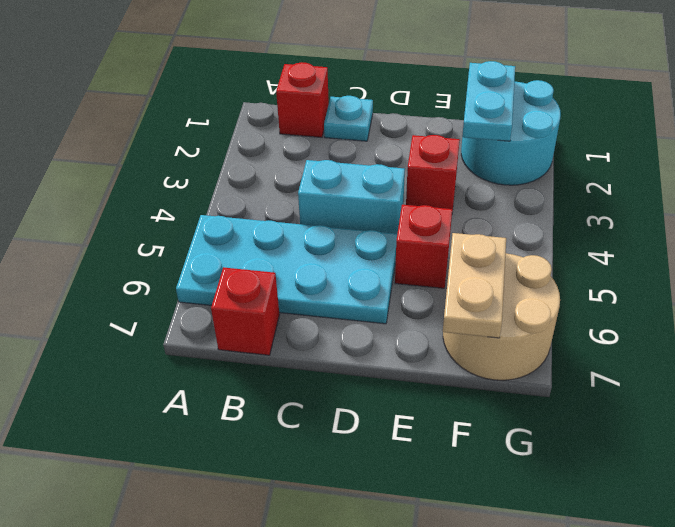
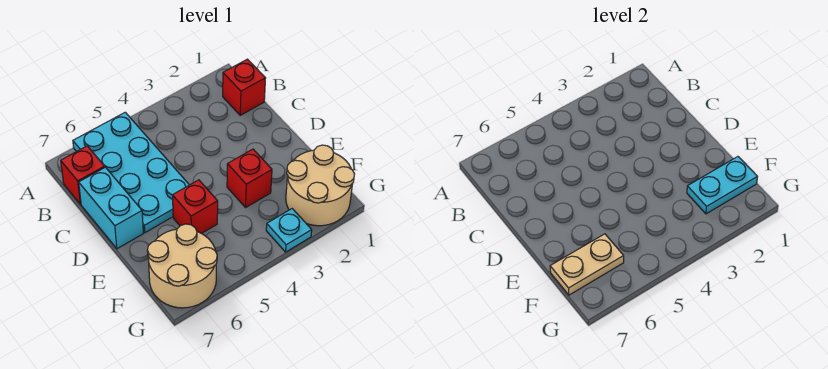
cyan 1x1 plate [324,96,373,141] -> cyan 1x1 plate moved to [266,209,312,252]
cyan 1x2 brick [298,160,405,233] -> cyan 1x2 brick moved to [79,167,143,249]
cyan 2x2 round brick [461,80,561,185] -> tan 2x2 round brick [286,145,354,226]

